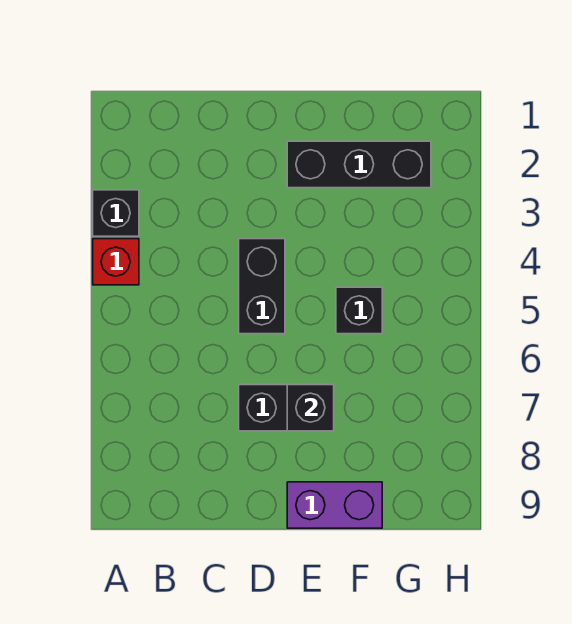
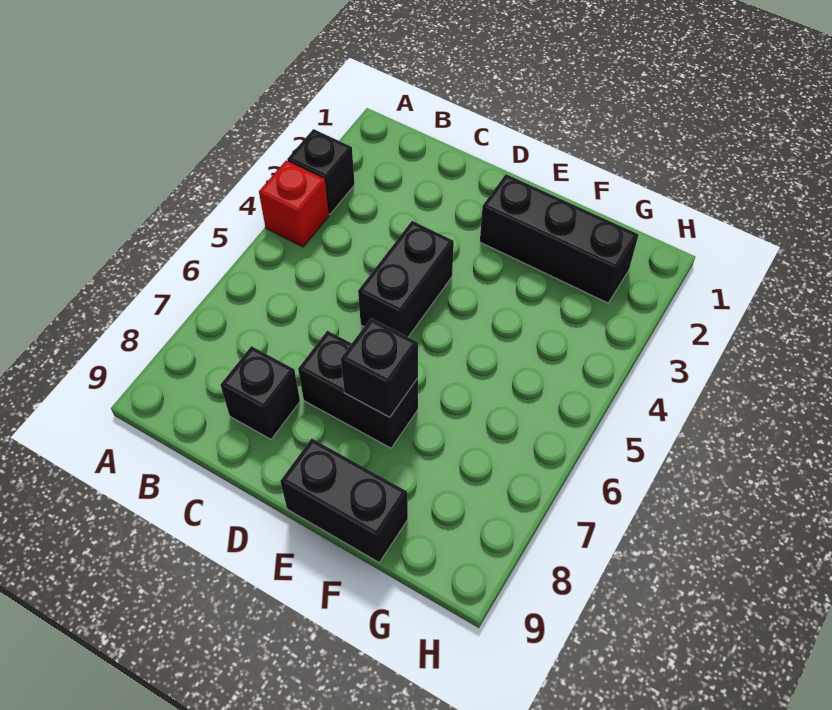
purple 1x2 brick [287,482,382,528] -> black 1x2 brick [280,438,408,562]
black 1x1 brick [336,287,382,334] -> black 1x1 brick moved to [220,346,300,439]

